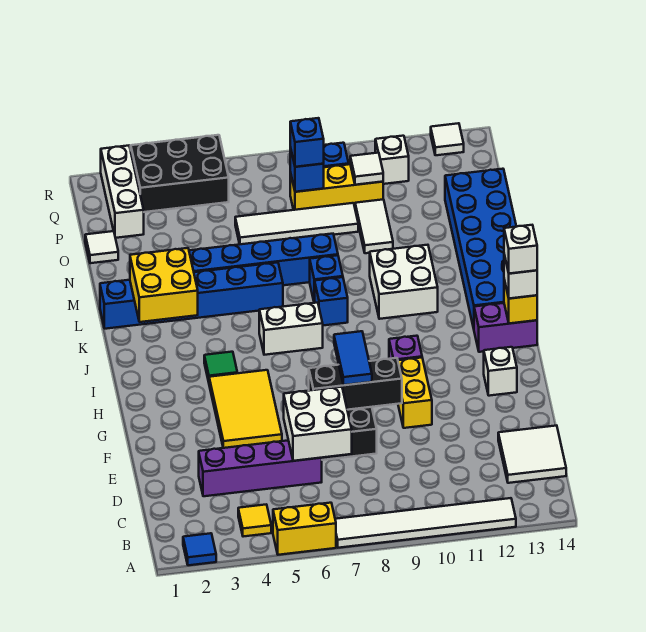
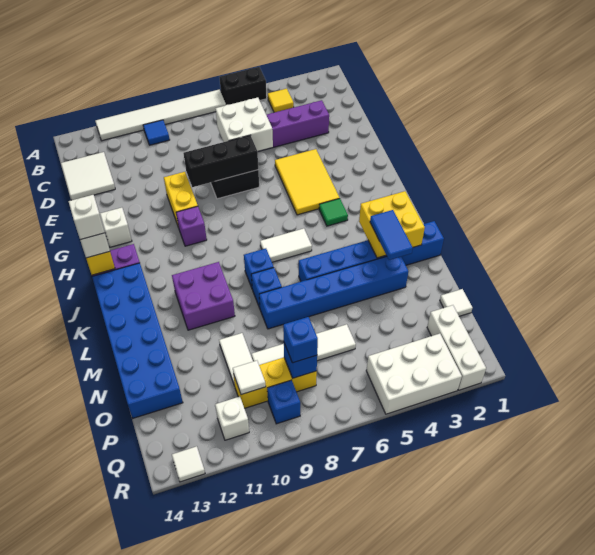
blue 1x1 tile [183,533,216,565] -> blue 1x1 tile moved to [143,120,170,145]
yellow 1x2 brick [273,503,336,555] -> black 1x2 brick [220,67,267,105]
blue 1x2 tile [334,331,372,385] -> blue 1x2 tile moved to [370,210,413,260]
white 1x2 brick [259,303,323,355] -> white 1x2 tile [260,228,312,262]
white 2x2 brick [370,245,438,319] -> purple 2x2 brick [172,262,235,330]
black 2x3 brick [131,135,229,212] -> white 2x3 brick [366,334,462,414]

